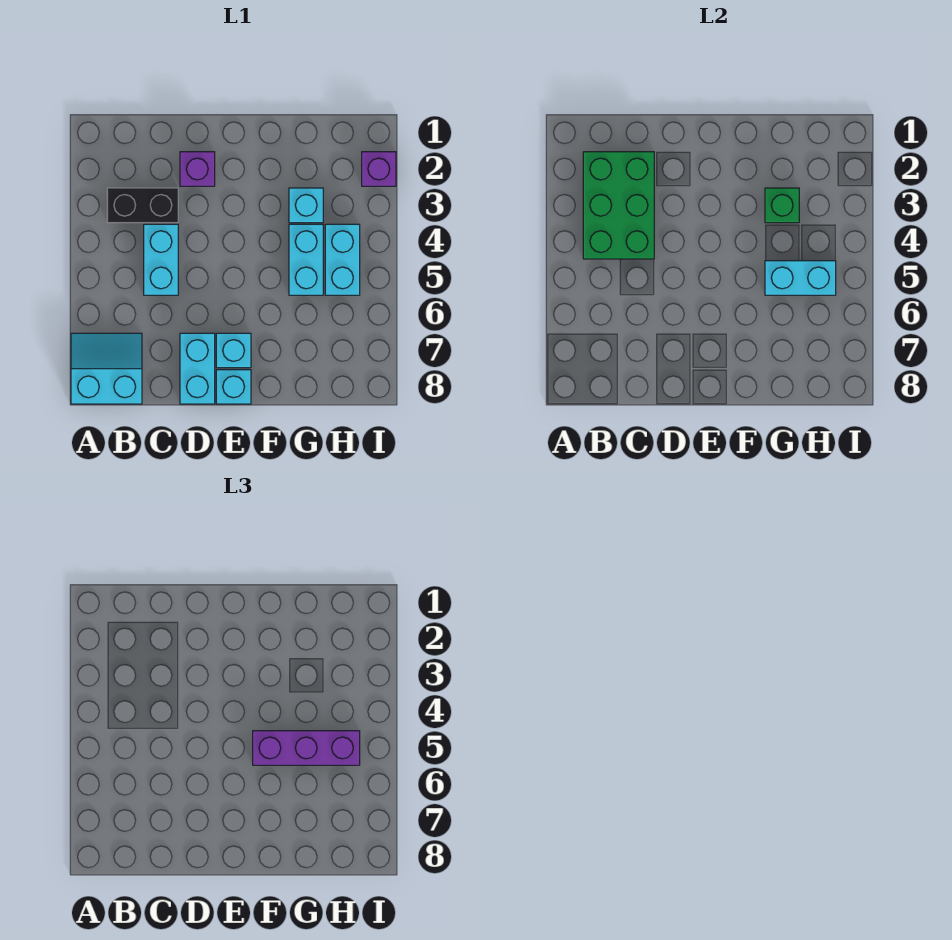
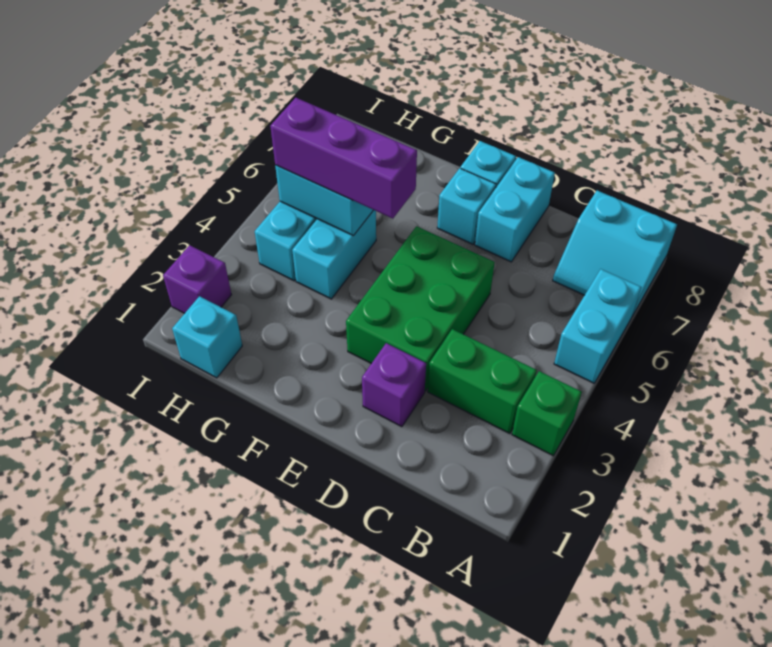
green 2x3 brick [583,152,654,259] -> green 2x3 brick moved to [346,226,495,391]
black 1x2 brick [107,188,178,223] -> green 1x2 brick [428,329,537,434]
cyan 1x2 brick [144,224,178,295] -> cyan 1x2 brick moved to [554,269,641,383]
cyan 1x1 brick [289,188,323,223] -> cyan 1x1 brick moved to [172,296,242,378]
green 1x1 brick [765,188,799,223] -> green 1x1 brick moved to [512,371,582,456]

